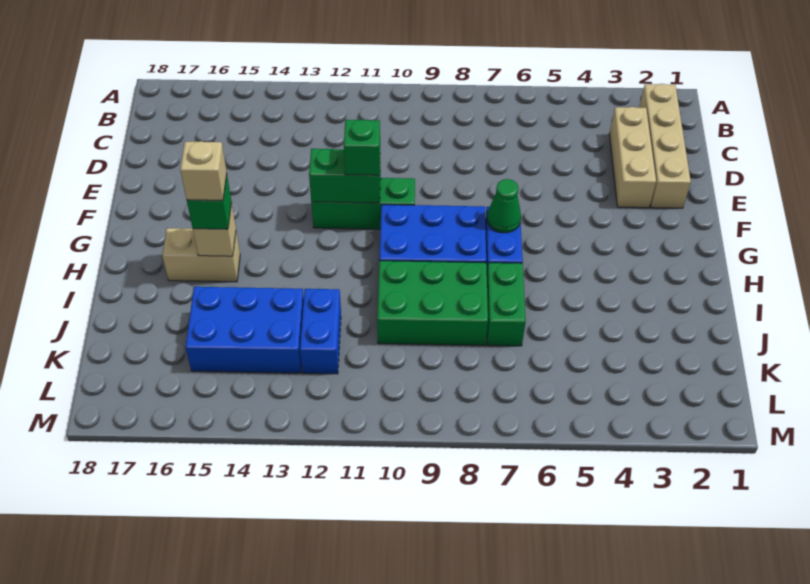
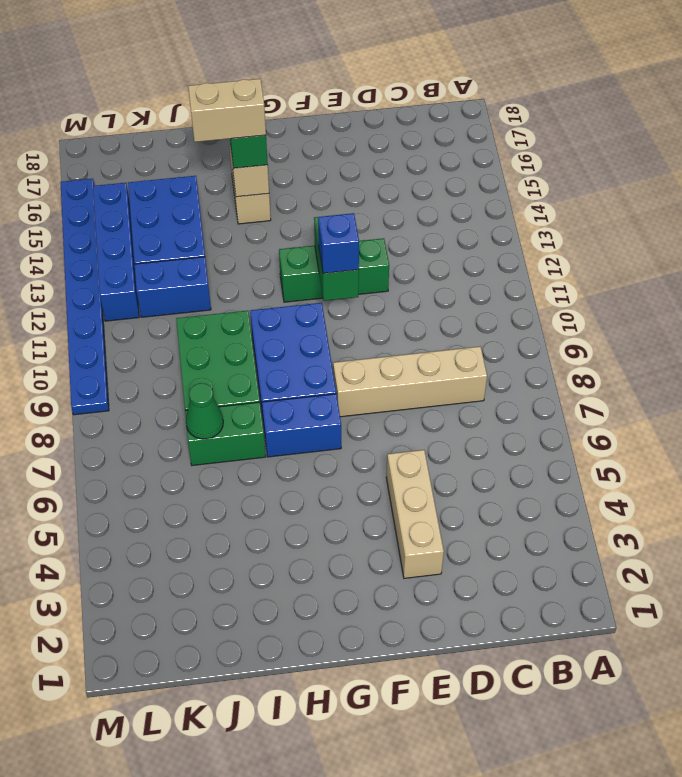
tan 1x4 brick [639,84,691,208] -> tan 1x4 brick moved to [333,346,487,417]
tan 1x3 brick [609,107,656,208] -> tan 1x3 brick turned to [386,450,444,578]
green 1x3 brick [311,178,415,229] -> green 1x3 brick turned to [279,238,389,302]
green 1x1 brick [344,119,380,175] -> blue 1x1 brick [318,213,359,273]
green 1x1 cone [487,179,521,233] -> green 1x1 cone moved to [186,383,223,439]
tan 1x1 brick [180,141,227,200] -> tan 1x2 brick [188,79,266,142]
none -> blue 1x4 brick [93,183,139,321]
none -> blue 1x8 plate [60,179,109,415]

